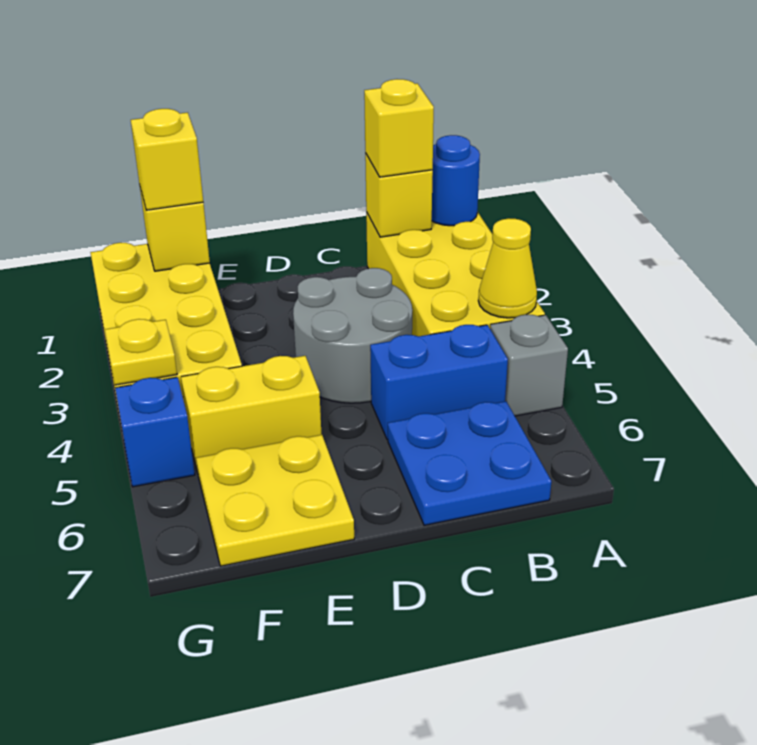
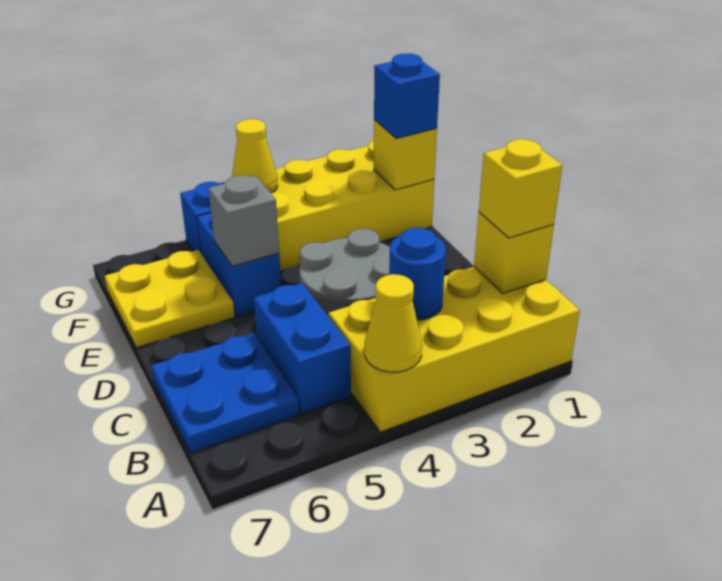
blue 1x1 round brick [432,135,480,226] -> blue 1x1 round brick moved to [389,228,446,320]
grey 1x1 brick [490,315,568,416] -> grey 1x1 brick moved to [208,175,279,266]
yellow 1x2 brick [181,356,322,472] -> blue 1x2 brick [197,213,281,317]
yellow 1x1 brick [131,109,203,210] -> blue 1x1 brick [374,54,440,138]
yellow 1x1 plate [105,319,177,385] -> yellow 1x1 cone [232,119,278,193]

